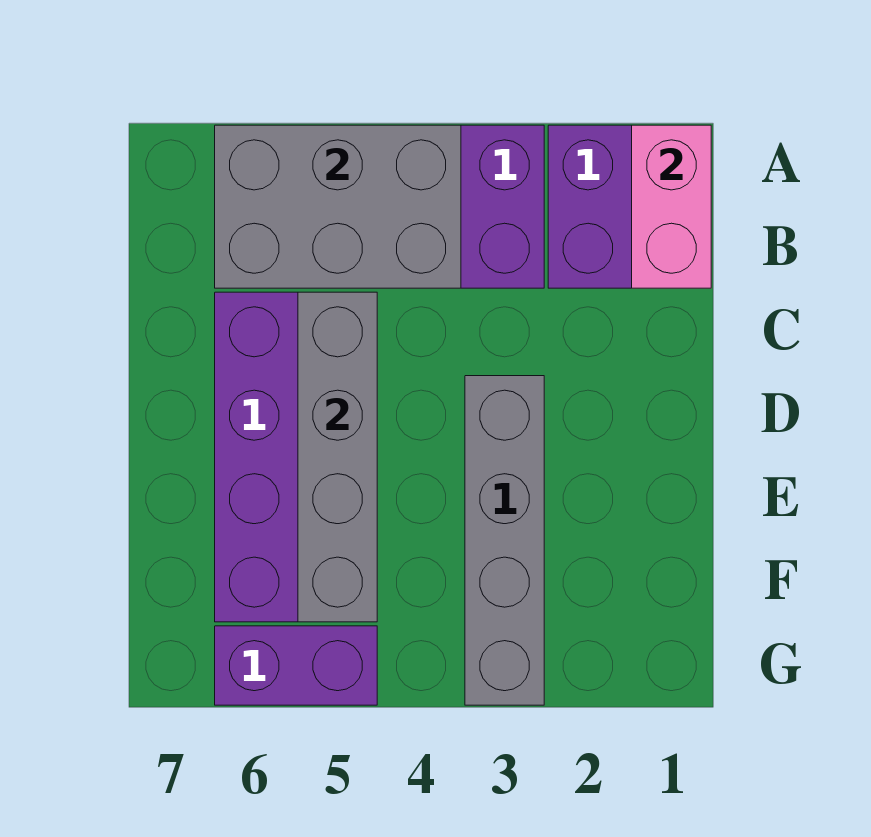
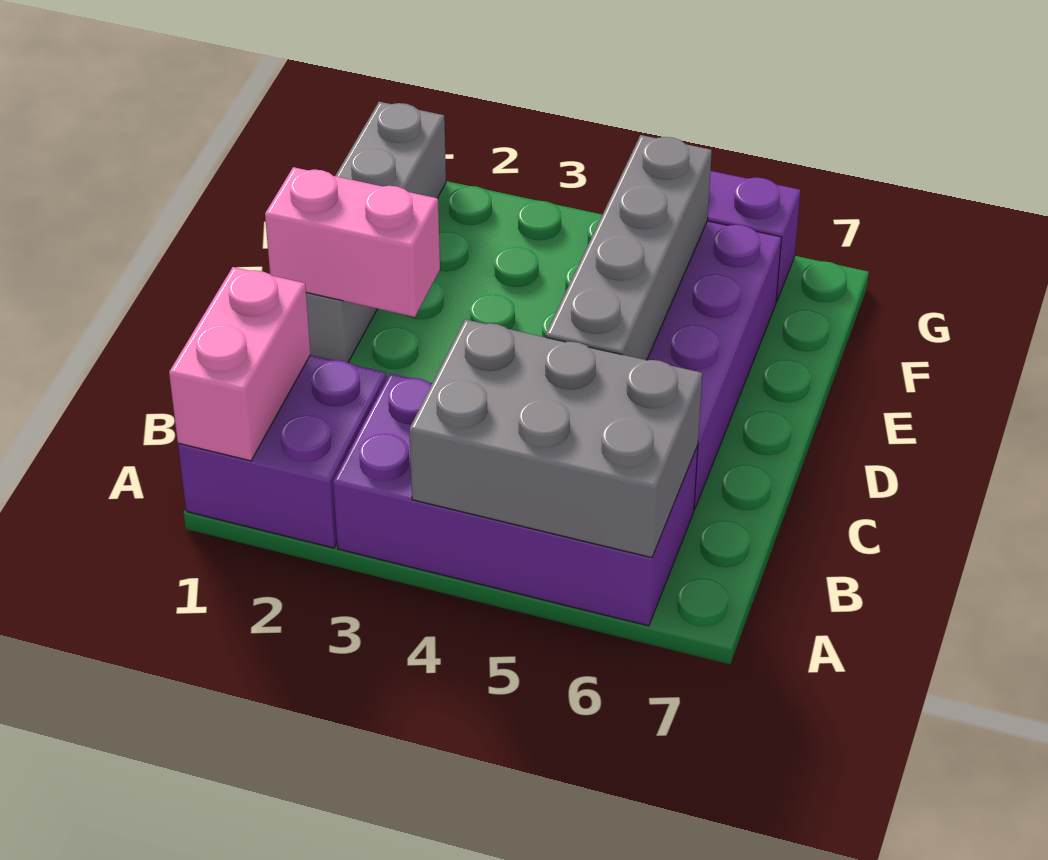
none -> pink 1x2 brick [265,167,440,317]
grey 1x4 brick [465,376,544,705] -> grey 1x4 brick moved to [306,102,446,362]

